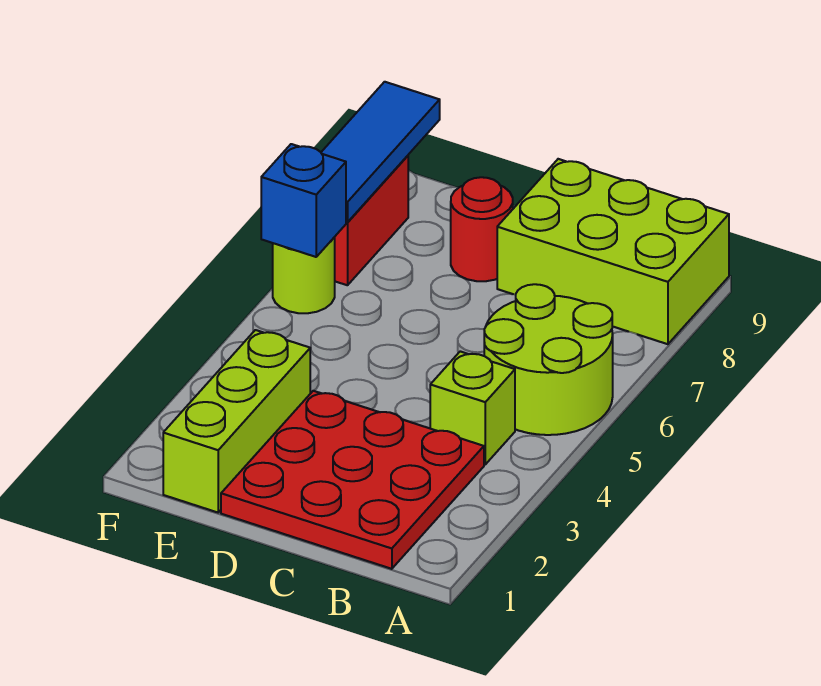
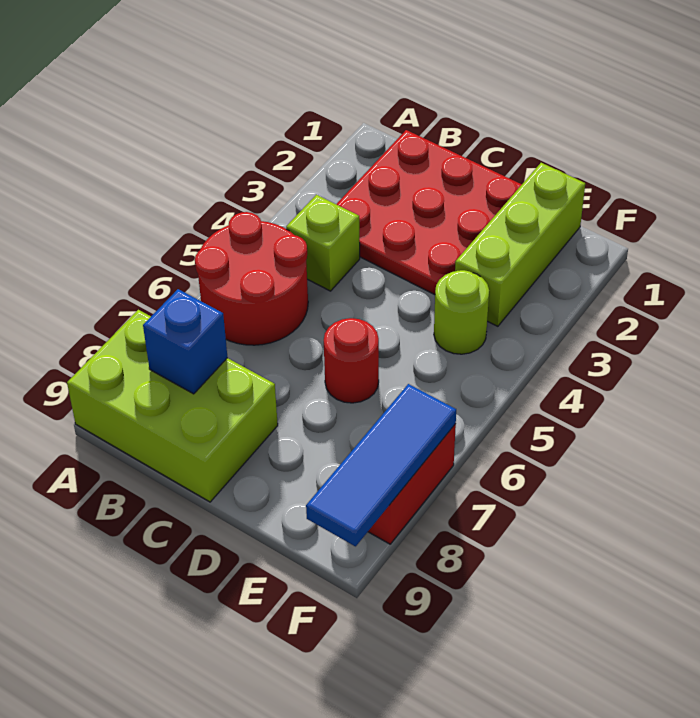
lime 2x2 round brick [484,284,613,435] -> red 2x2 round brick [195,212,308,345]
red 1x1 round brick [451,177,513,281] -> red 1x1 round brick moved to [324,318,379,403]
lime 1x1 round brick [273,237,335,313] -> lime 1x1 round brick moved to [434,270,489,354]
blue 1x1 brick [261,144,346,257] -> blue 1x1 brick moved to [143,289,228,394]

